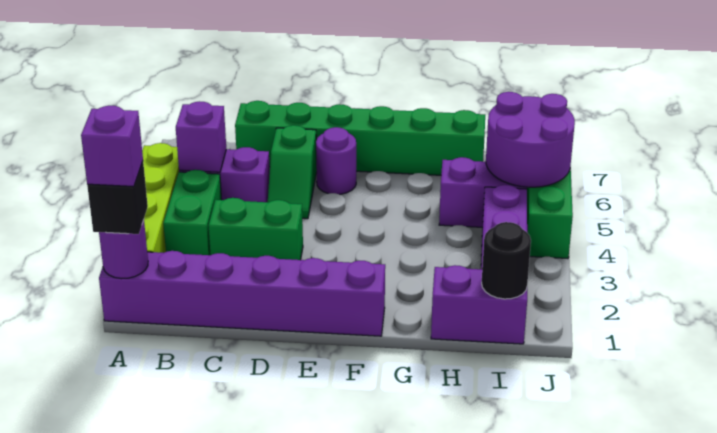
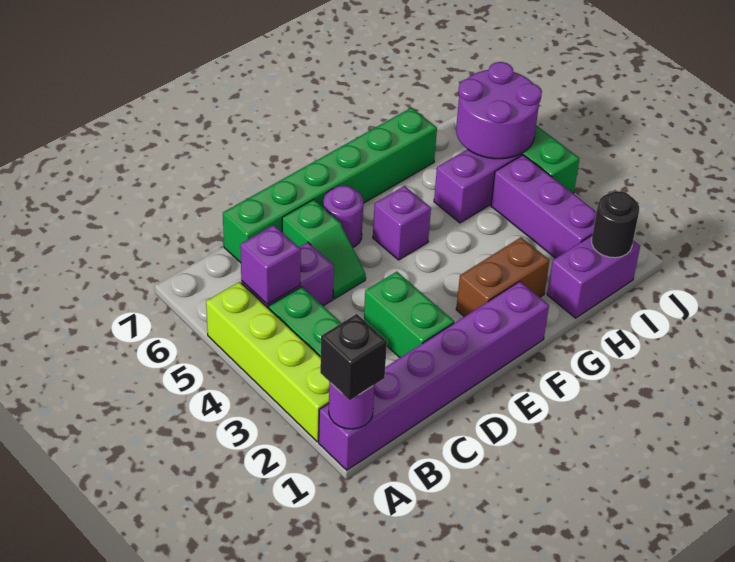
purple 1x1 brick [81,106,143,187] -> purple 1x1 brick moved to [373,186,431,260]
green 1x2 brick [208,198,303,260] -> green 1x2 brick turned to [364,272,454,358]
none -> brown 1x2 brick [456,237,550,317]

